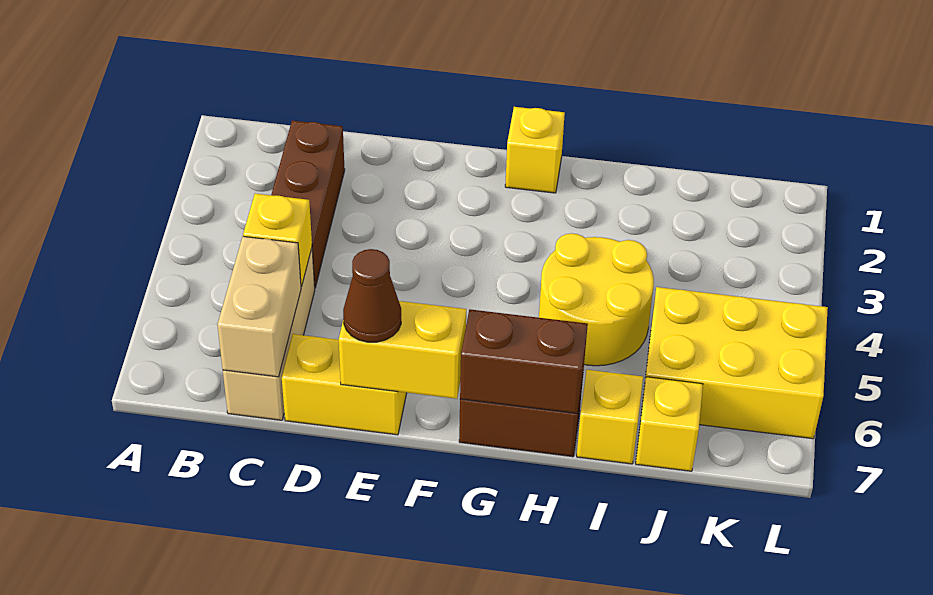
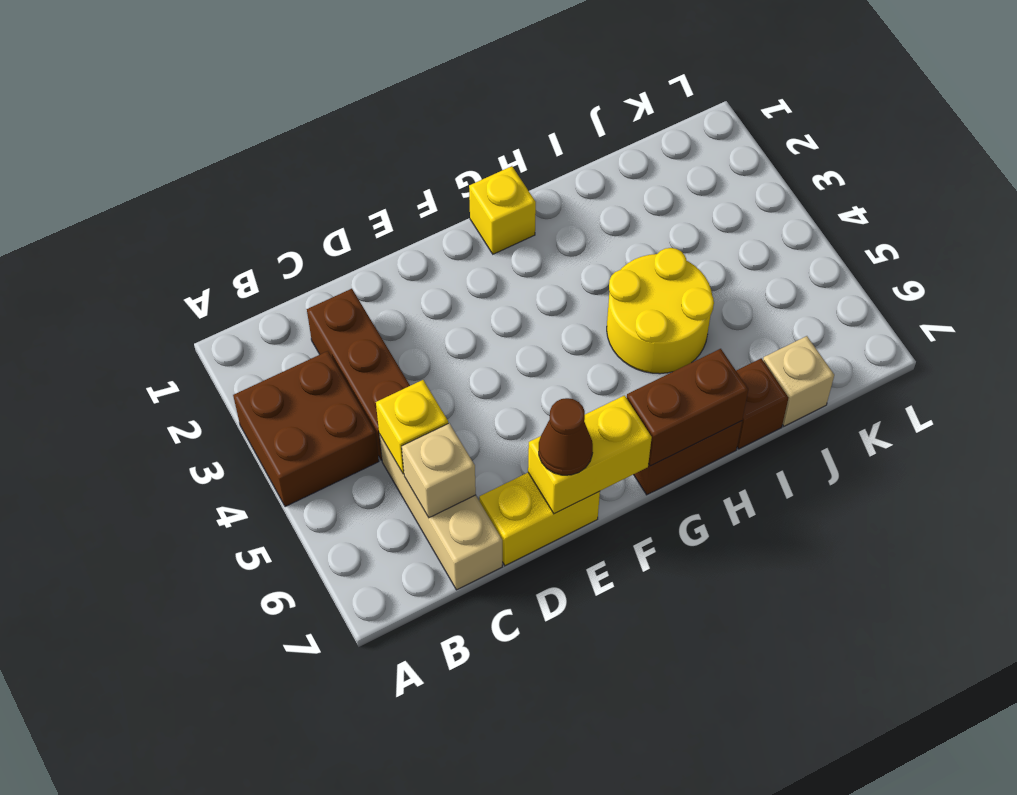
none -> brown 2x2 brick [233,351,379,507]
tan 1x2 brick [217,236,301,377] -> tan 1x1 brick [402,423,476,518]
yellow 1x1 brick [577,370,643,464] -> brown 1x1 brick [736,358,789,449]
yellow 2x3 brick [643,287,828,439] -> none
yellow 1x1 brick [636,377,703,471] -> tan 1x1 brick [763,336,834,426]

